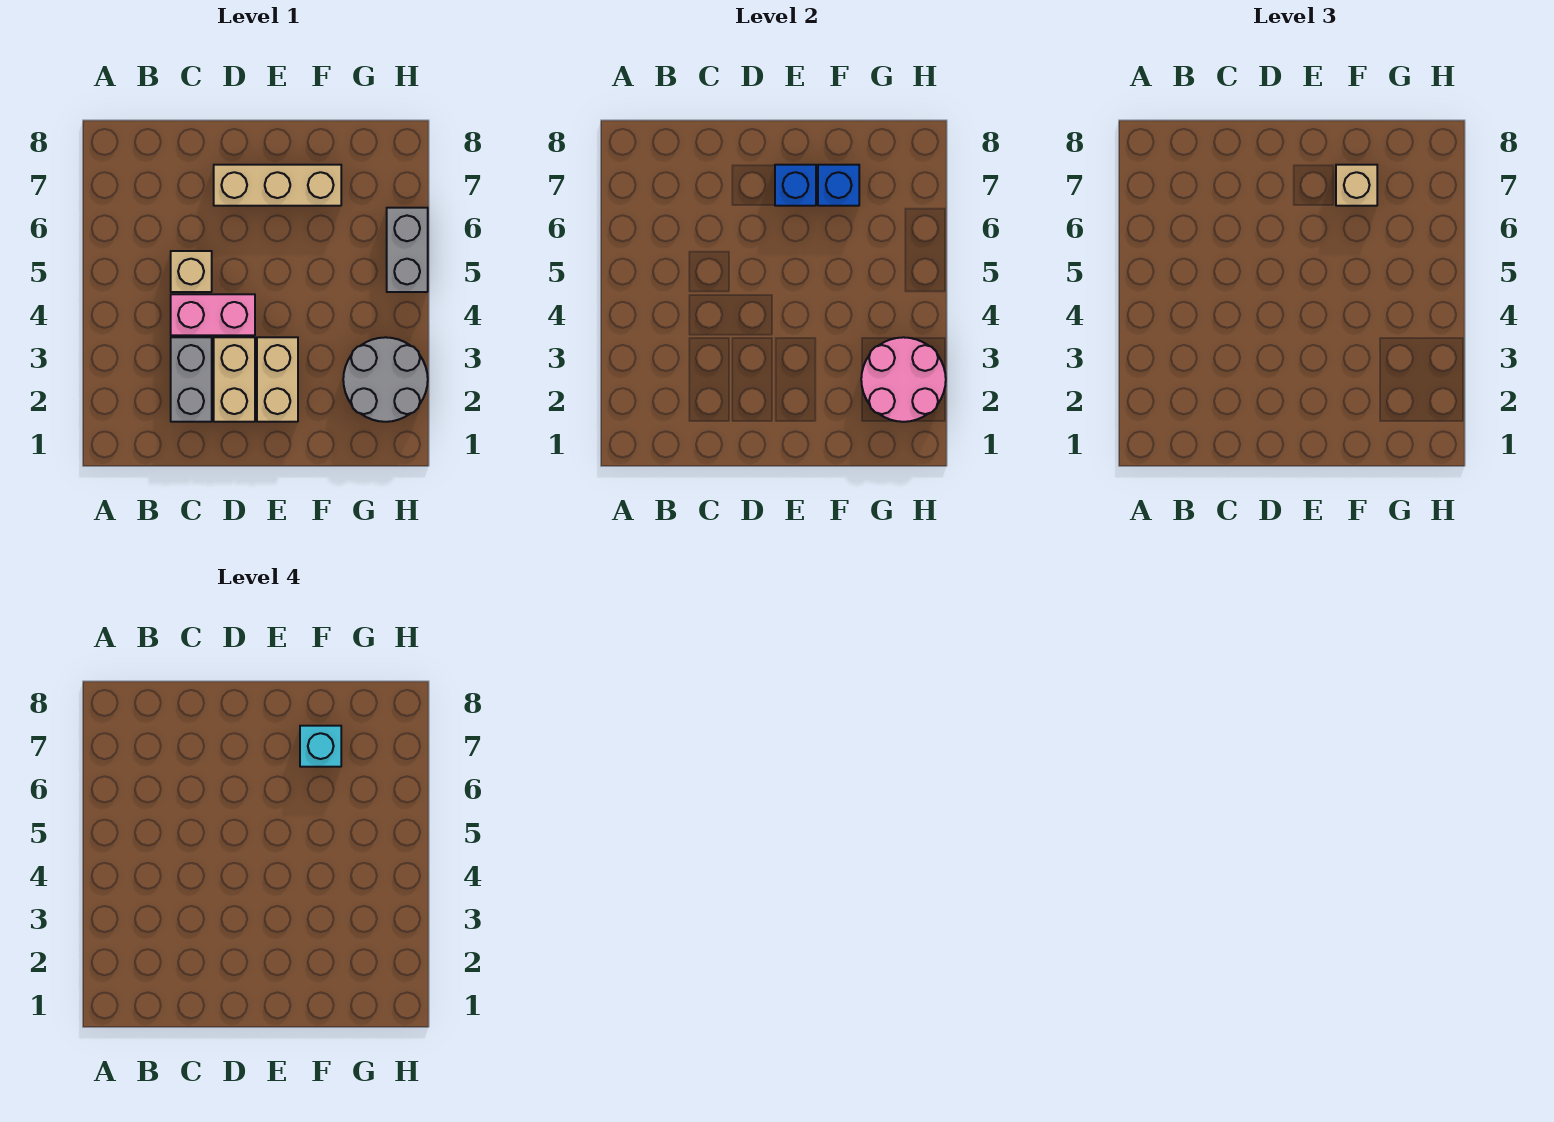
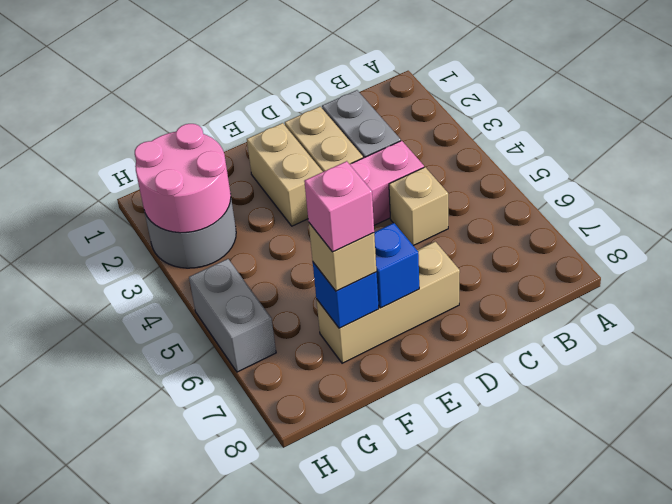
cyan 1x1 brick [300,726,341,767] -> pink 1x1 brick [304,161,374,252]

